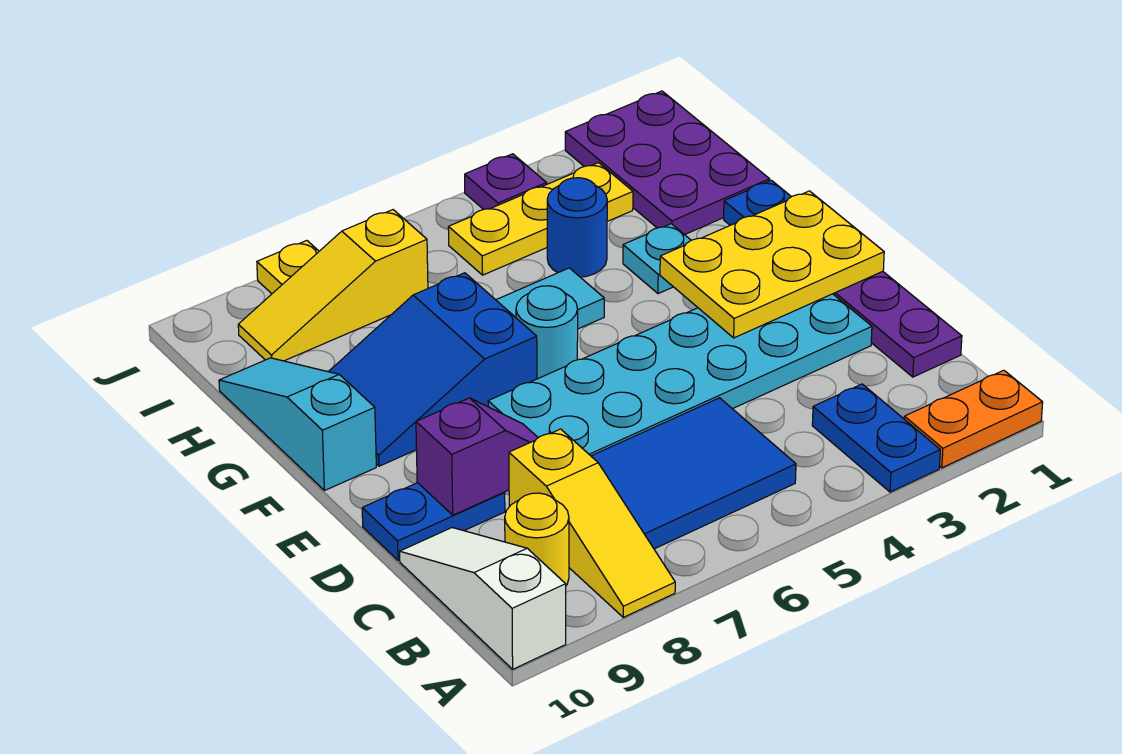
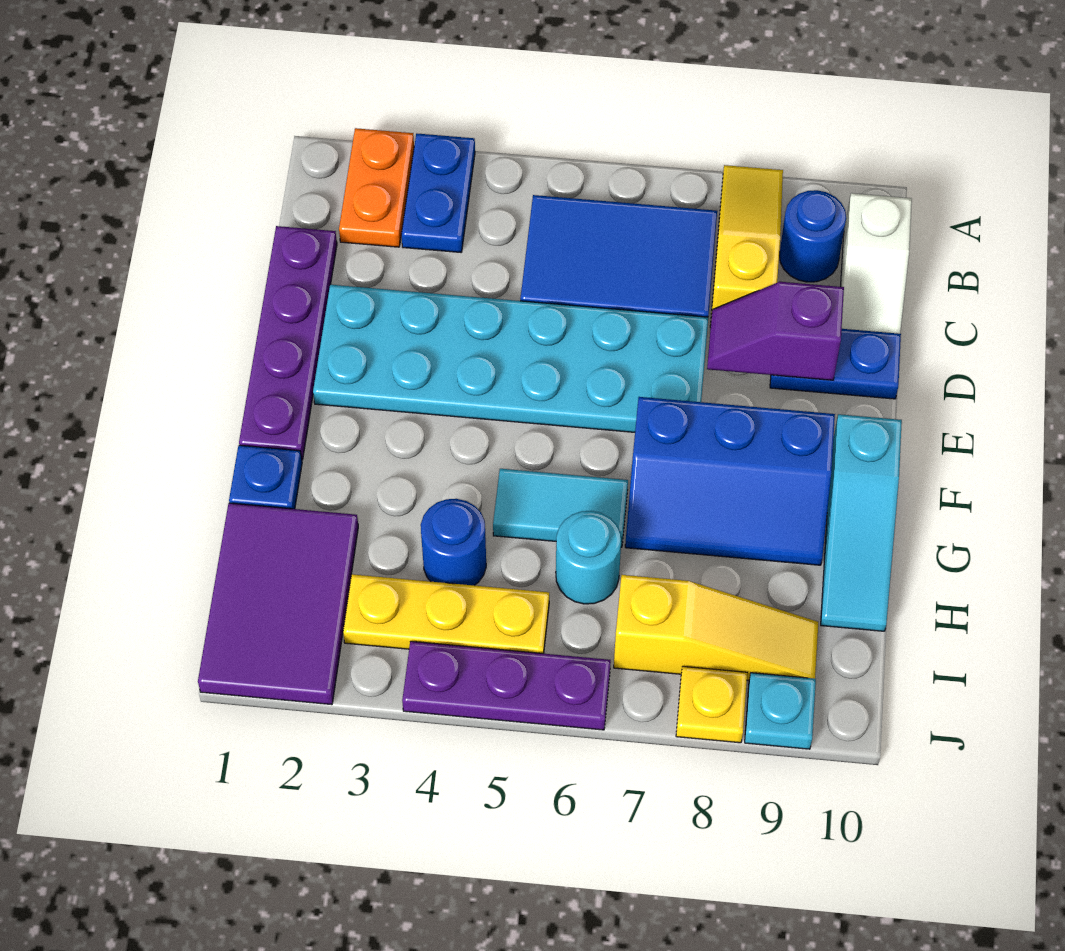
orange 1x2 plate [904,370,1043,468] -> orange 1x2 plate turned to [339,128,414,247]
white 1x3 slope [400,528,566,669] -> white 1x2 slope [841,193,912,334]
yellow 1x1 round brick [505,493,569,585] -> blue 1x1 round brick [779,190,846,282]
yellow 2x3 plate [660,191,884,338] -> none
cyan 1x1 round brick [516,286,578,379] -> cyan 1x1 round brick moved to [556,511,621,604]
blue 2x3 slope [329,273,537,466] -> blue 2x3 slope turned to [625,397,835,565]
cyan 1x1 plate [623,224,691,294] -> cyan 1x1 plate moved to [745,673,816,749]
purple 2x3 plate [565,91,770,235] -> purple 2x3 tile [198,503,358,705]
purple 1x1 plate [465,154,547,209] -> purple 1x3 plate [402,641,611,730]

